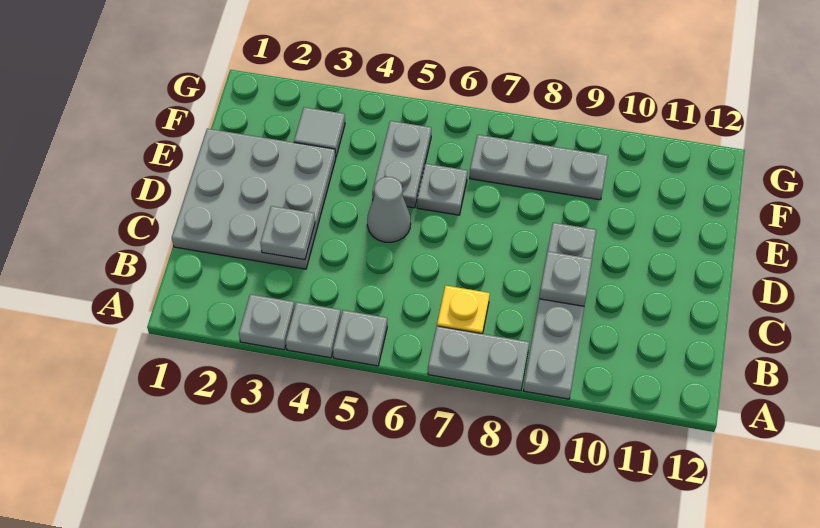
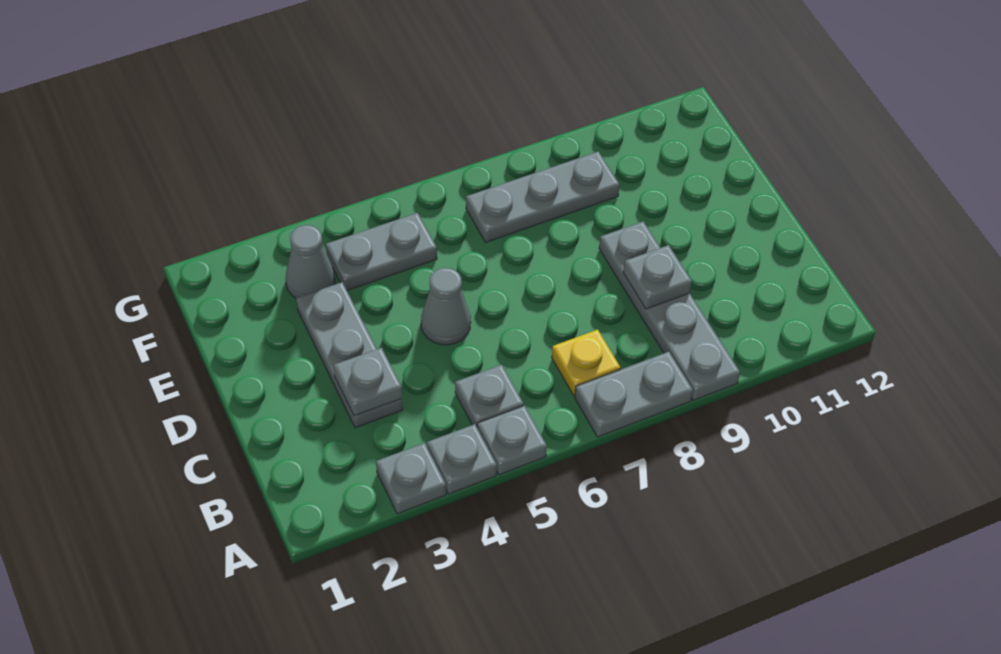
grey 3x3 plate [172,129,336,269] -> grey 1x3 plate [296,282,403,428]
grey 1x2 plate [372,121,431,208] -> grey 1x2 plate turned to [326,213,437,291]
grey 1x1 plate [417,164,467,215] -> grey 1x1 plate moved to [455,365,523,427]
grey 1x1 tile [294,107,345,156] -> grey 1x1 cone [286,225,335,298]

